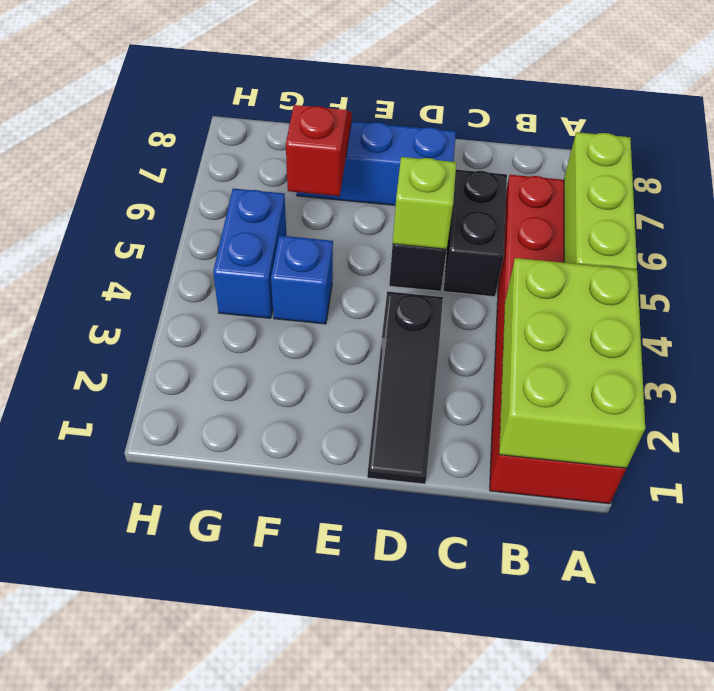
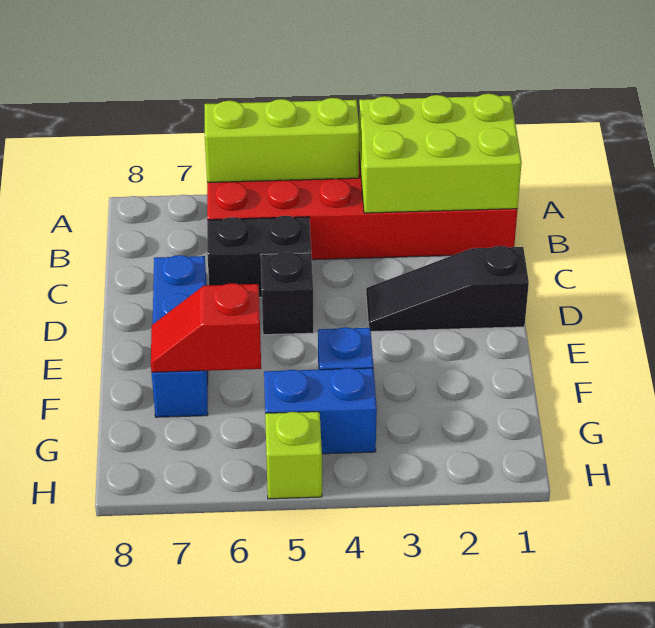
black 1x3 slope [367,291,443,484] -> black 1x3 slope turned to [366,246,529,332]
lime 1x1 brick [393,157,456,249] -> lime 1x1 brick moved to [265,412,322,499]

